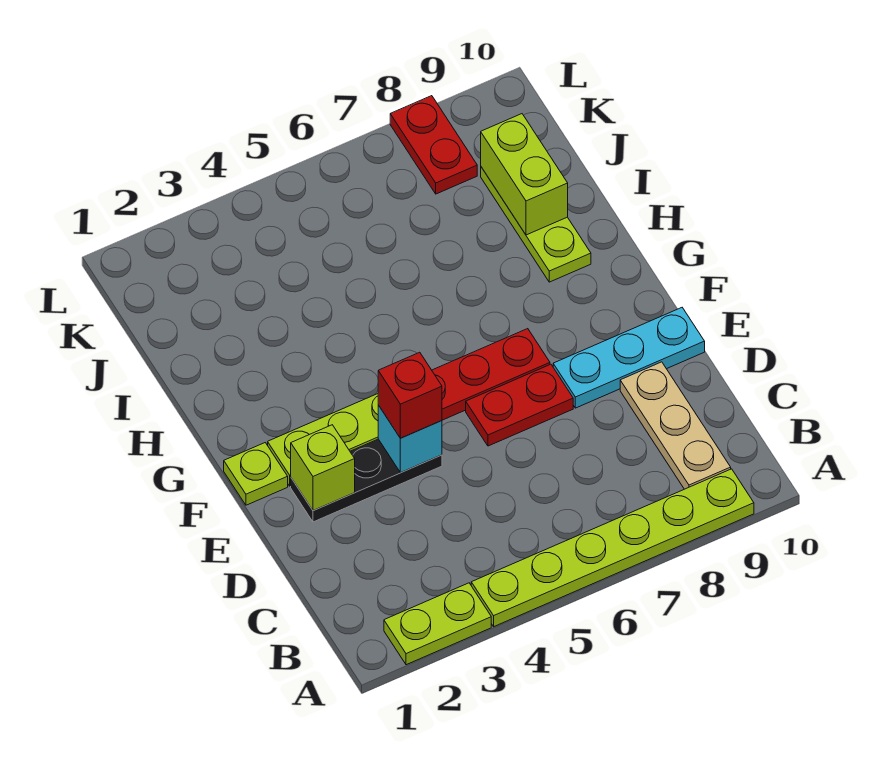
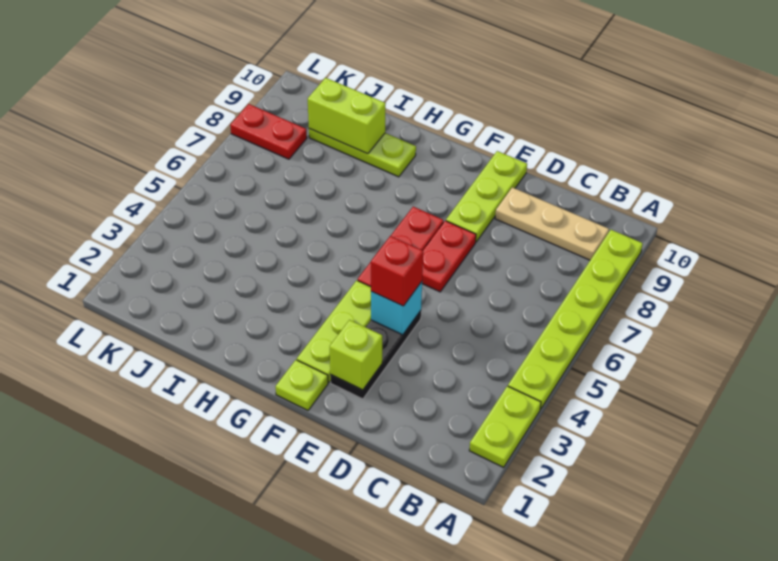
cyan 1x3 plate [553,308,705,408] -> lime 1x3 plate [446,151,527,242]

